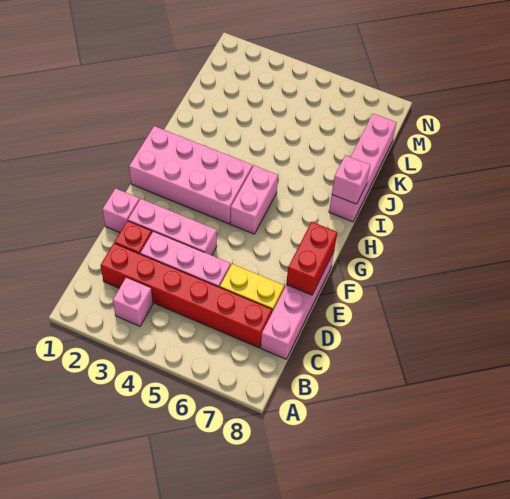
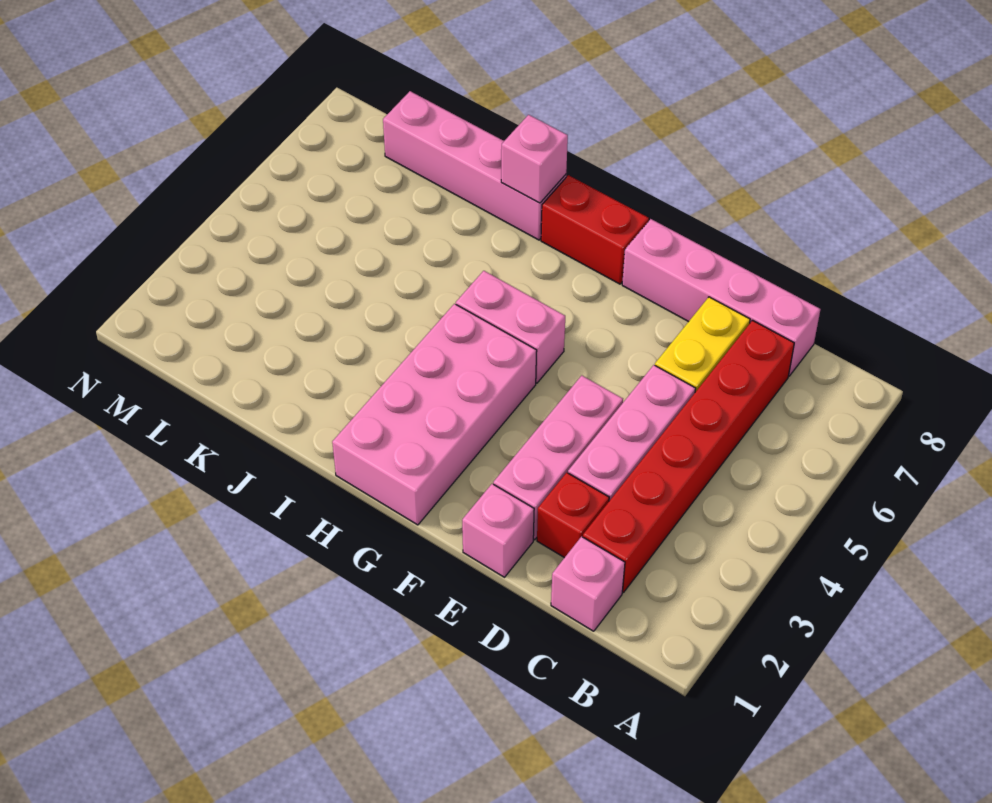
pink 1x1 brick [113,277,153,326] -> pink 1x1 brick moved to [551,537,625,631]
red 1x2 brick [286,222,337,295] -> red 1x2 brick moved to [541,175,649,284]

